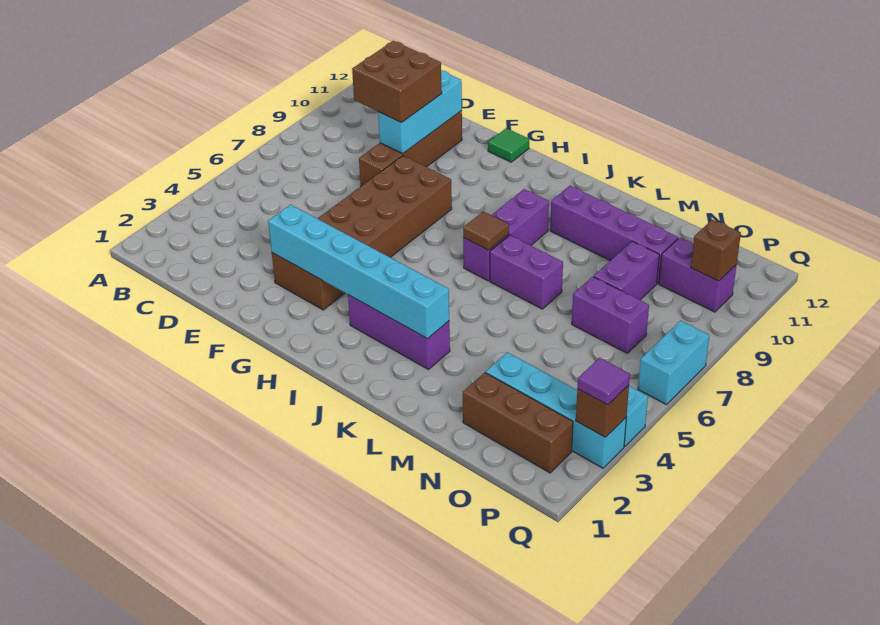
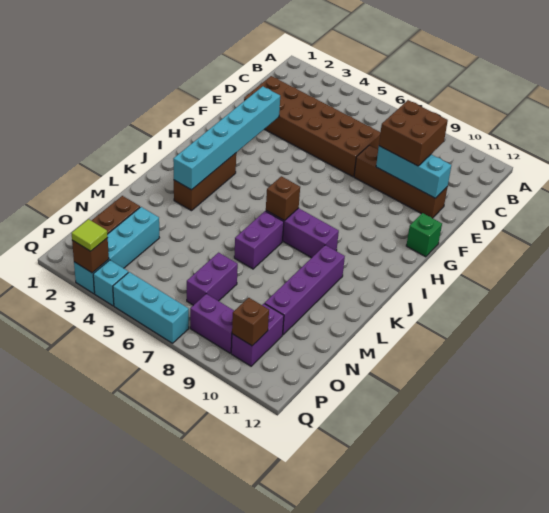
brown 2x6 brick [272,156,452,310] -> brown 2x6 brick moved to [244,76,381,177]
green 1x1 tile [488,128,529,162] -> green 1x1 brick [406,213,442,257]
purple 1x3 brick [348,295,450,370] -> brown 1x3 brick [174,153,236,211]
brown 1x1 tile [463,211,509,250] -> brown 1x1 brick [266,176,300,220]
purple 1x2 brick [594,241,659,300] -> purple 1x2 brick moved to [190,294,234,353]
purple 1x1 tile [577,358,630,405] -> lime 1x1 tile [72,219,108,251]
cyan 1x2 brick [638,321,709,405] -> cyan 1x3 brick [113,272,189,343]

